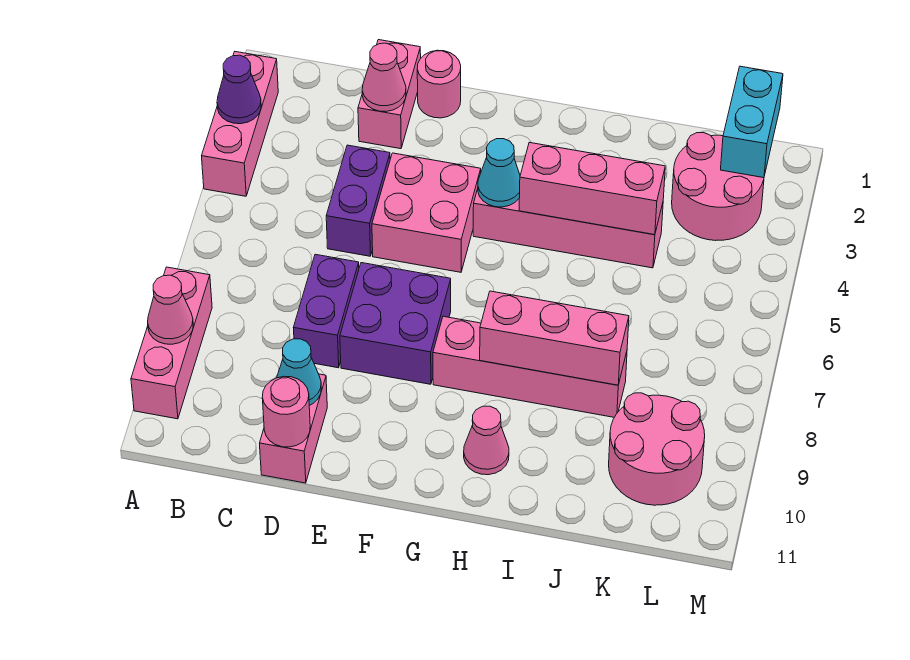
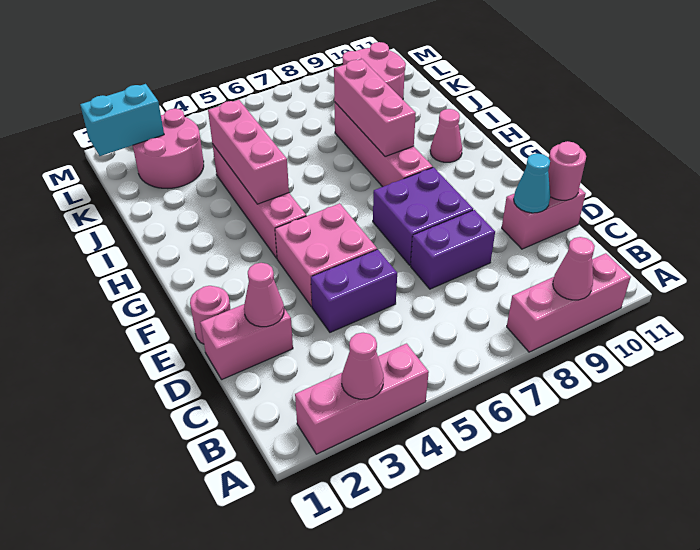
purple 1x1 cone [217,55,261,124] -> pink 1x1 cone [342,333,384,399]
cyan 1x1 cone [478,139,520,207] -> none

